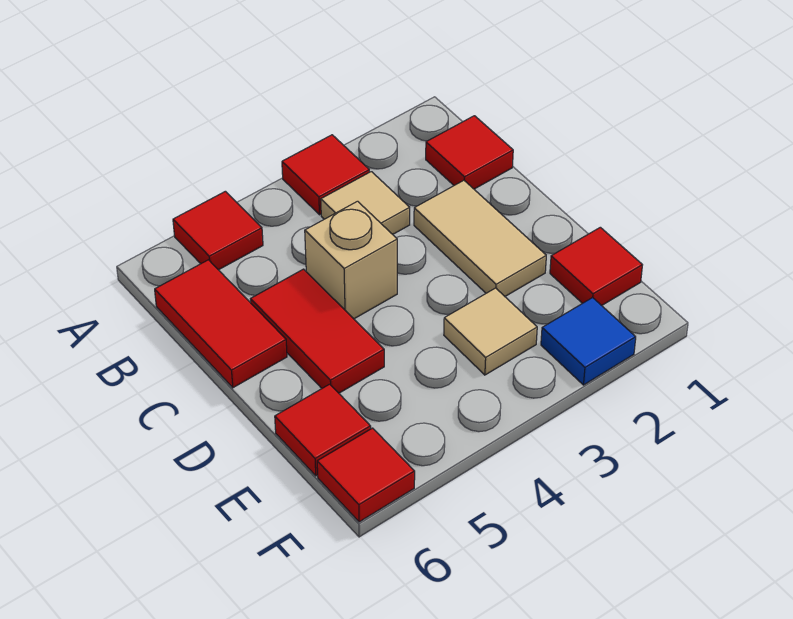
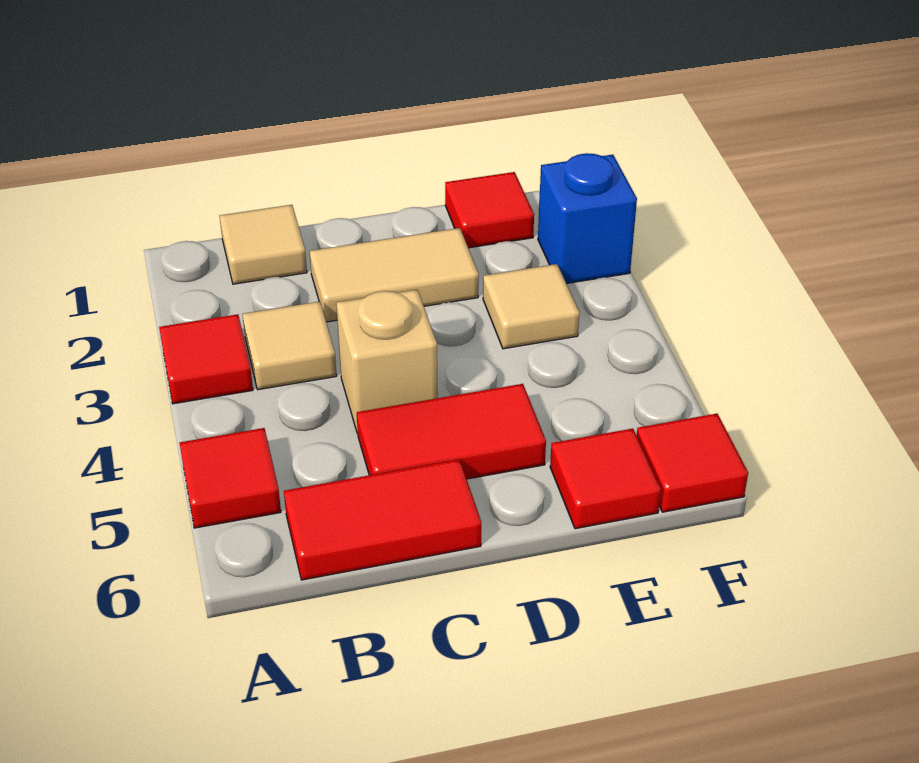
red 1x1 tile [426,116,513,189] -> tan 1x1 tile [220,205,307,284]
blue 1x1 tile [541,298,636,385] -> blue 1x1 brick [538,153,637,284]

